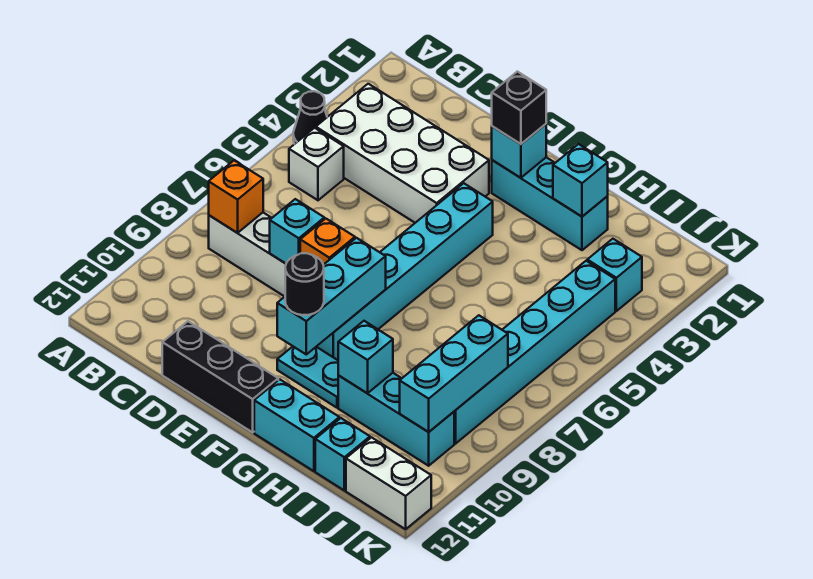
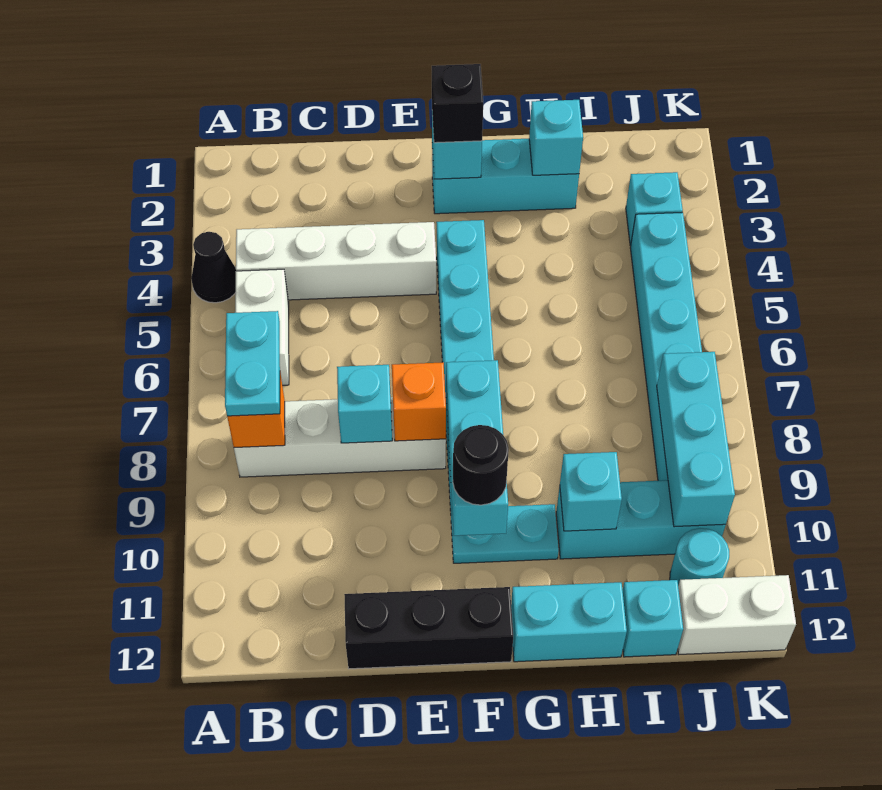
white 2x4 brick [316,84,489,223] -> white 1x4 brick [236,222,436,300]
white 1x1 brick [289,128,344,200] -> white 1x2 brick [235,269,289,385]
none -> cyan 1x2 plate [225,311,280,416]
none -> cyan 1x1 round brick [670,528,729,585]

